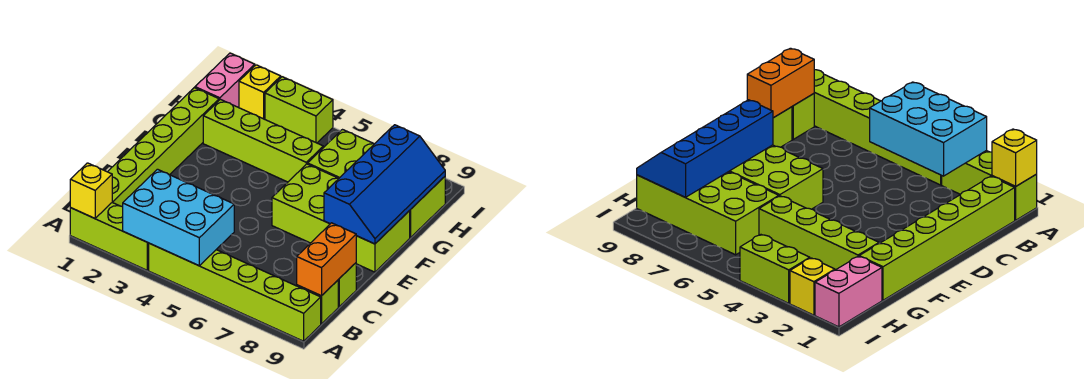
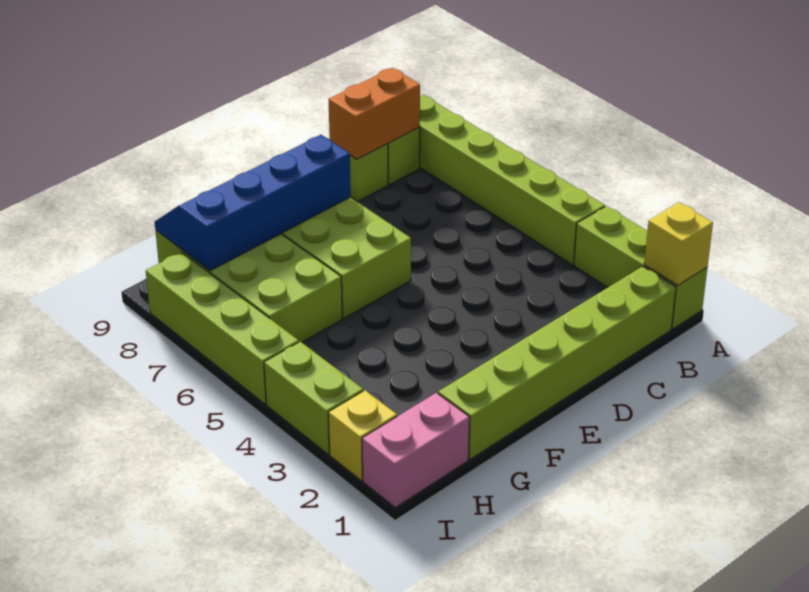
cyan 2x3 brick [123,169,234,266] -> none
lime 1x4 brick [203,99,323,182] -> lime 1x4 brick moved to [146,252,299,404]

